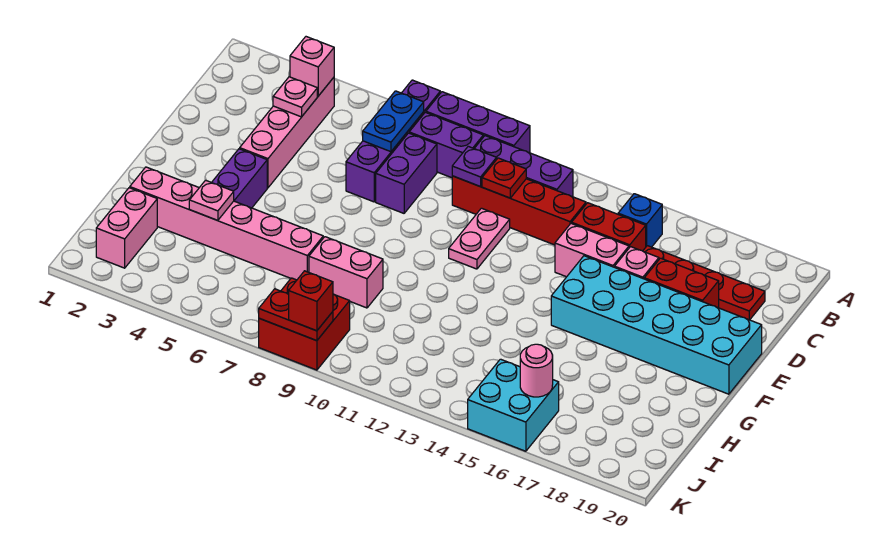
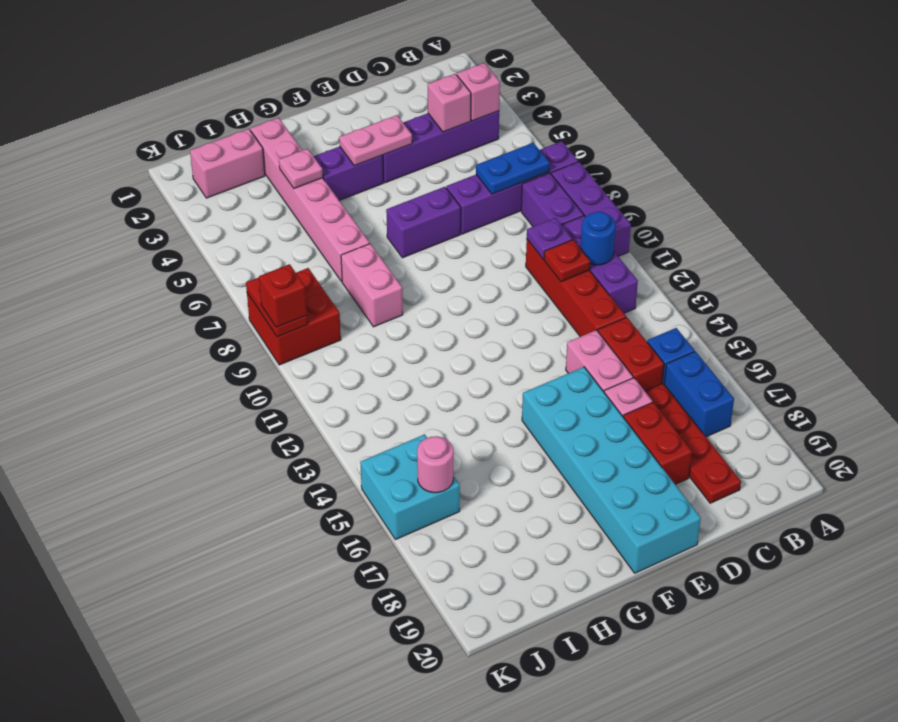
pink 1x4 brick [240,78,334,188] -> purple 1x4 brick [383,111,499,183]
none -> blue 1x1 round brick [580,212,615,265]
none -> blue 1x2 brick [664,352,734,437]
pink 1x1 plate [273,77,317,117] -> pink 1x1 brick [428,74,471,132]
purple 1x2 brick [376,133,437,213] -> purple 1x2 brick moved to [386,187,461,258]
pink 1x2 plate [449,208,510,269] -> pink 1x2 plate moved to [339,115,412,166]

